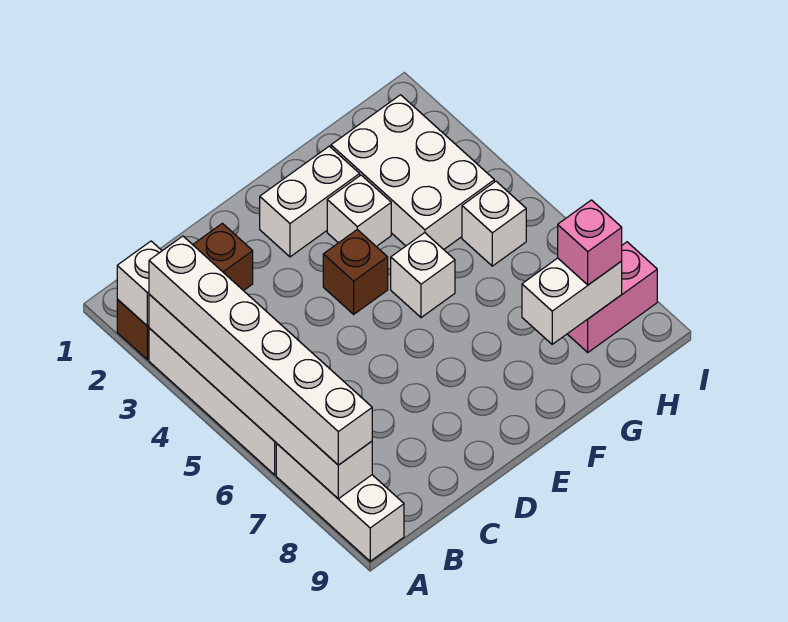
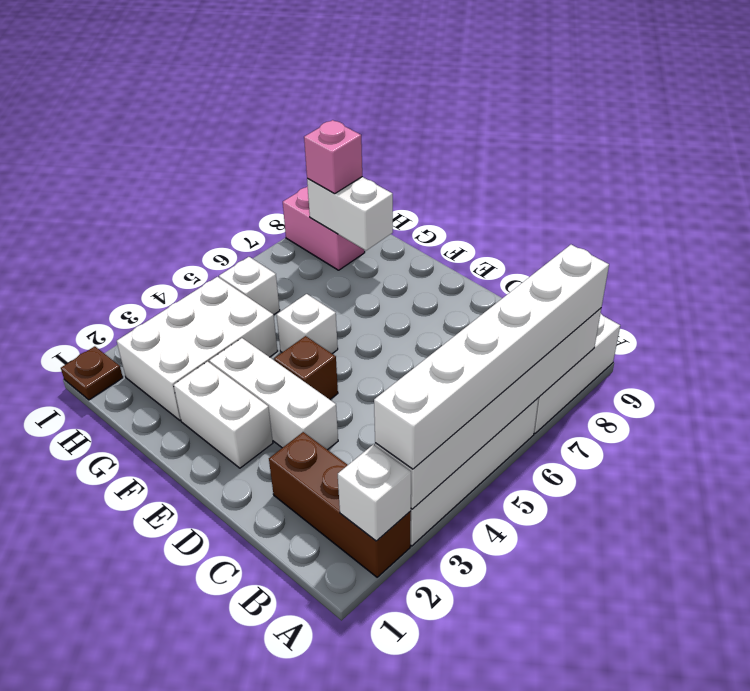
white 1x1 brick [327,175,391,246] -> white 1x3 brick [209,338,338,450]
none -> brown 1x1 plate [61,346,123,400]

